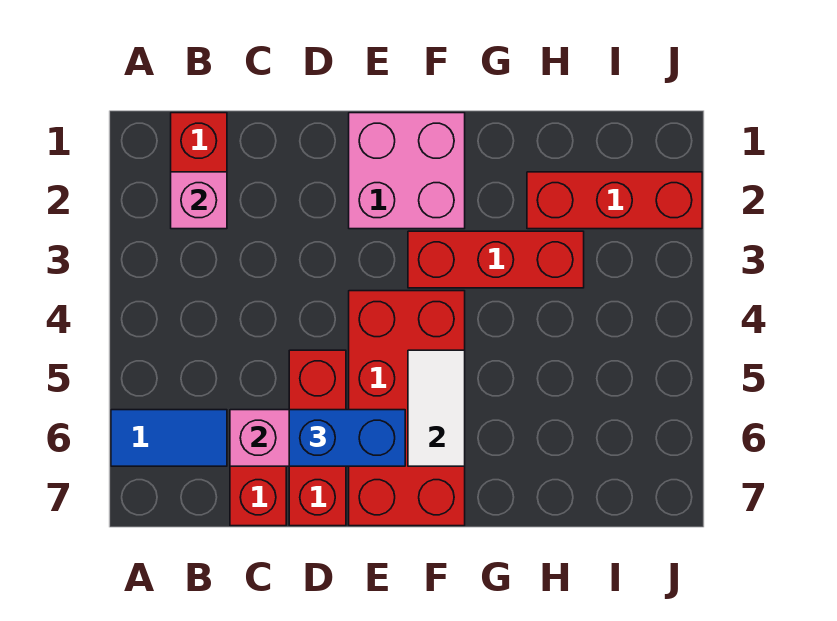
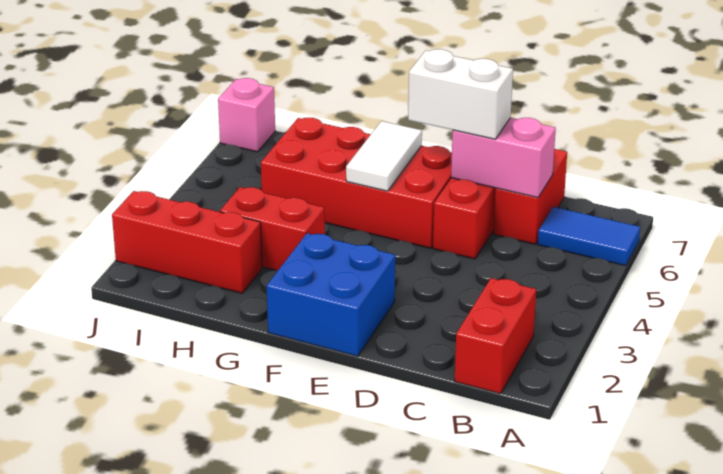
pink 1x1 brick [171,172,227,229] -> pink 1x1 brick moved to [218,78,275,152]
blue 1x2 brick [289,410,405,466] -> white 1x2 brick [408,49,513,139]
pink 2x2 brick [349,113,465,229] -> blue 2x2 brick [267,233,395,356]
red 2x4 brick [349,291,465,526] -> red 2x4 brick turned to [261,118,452,248]
red 1x3 brick [408,231,584,288] -> red 1x2 brick [220,187,325,270]

